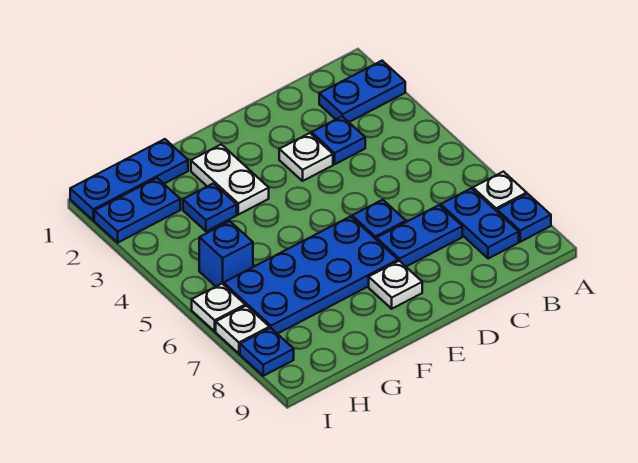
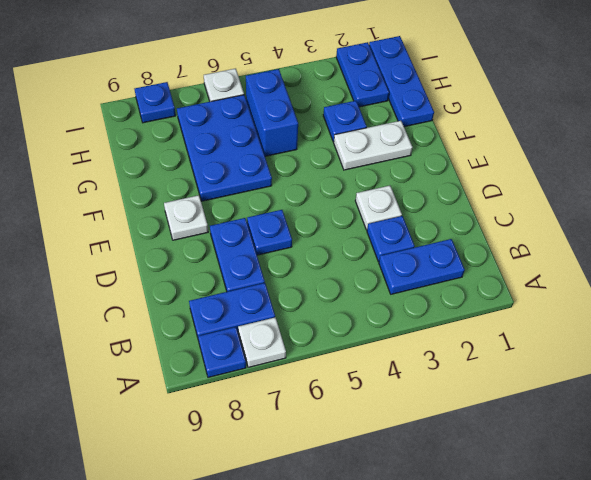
blue 1x2 plate [319,61,405,122] -> blue 1x2 plate turned to [379,239,465,294]
blue 2x4 plate [224,216,398,334] -> blue 2x3 plate [177,95,272,201]
blue 1x1 brick [199,221,253,286] -> blue 1x2 brick [246,69,298,156]
white 1x1 plate [216,306,270,354] -> none

